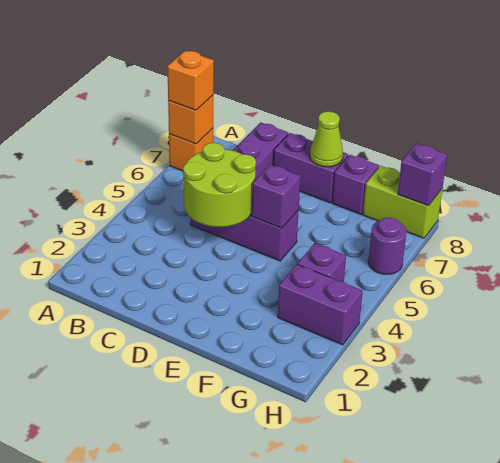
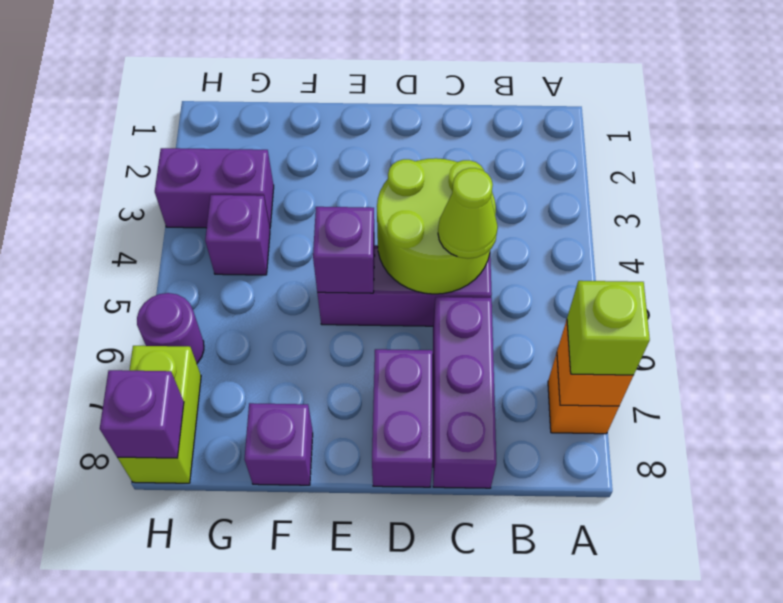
orange 1x1 brick [167,50,214,110] -> lime 1x1 brick [567,281,650,375]
purple 1x2 brick [273,133,348,203] -> purple 1x2 brick turned to [372,349,433,487]
lime 1x1 cone [310,111,343,167] -> lime 1x1 cone moved to [438,168,498,259]
lime 1x2 brick [363,166,442,238] -> lime 1x2 brick turned to [117,346,201,483]

